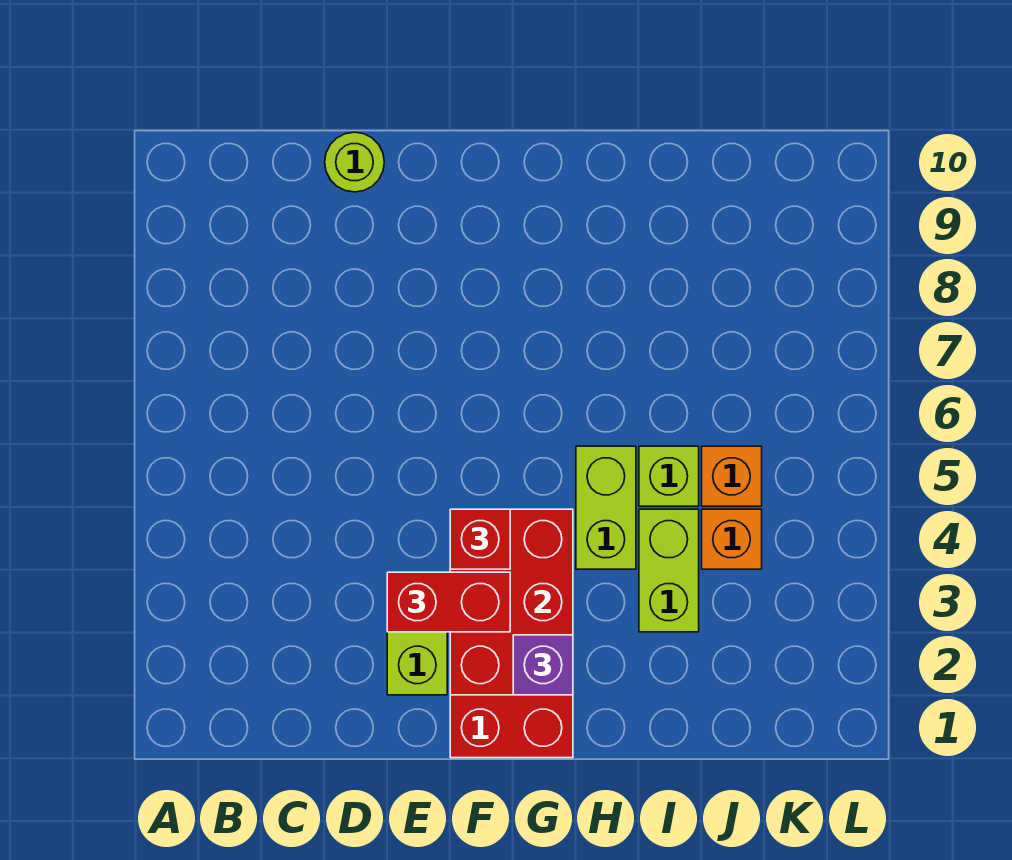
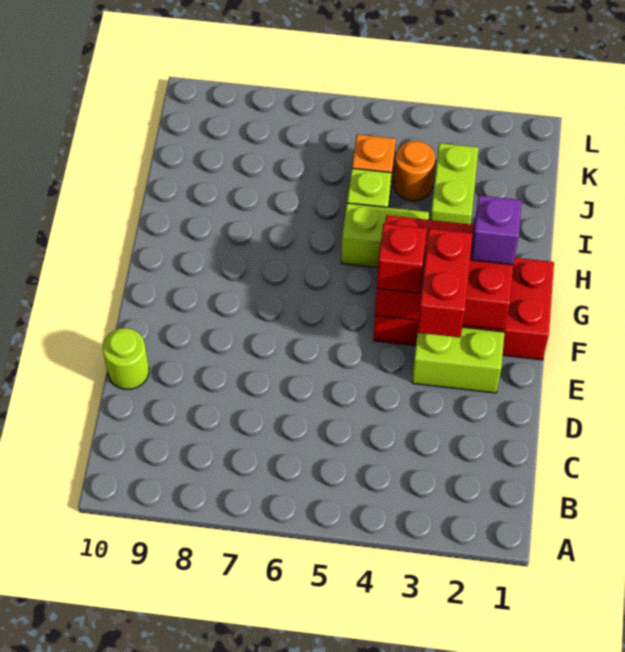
lime 1x2 brick [639,509,699,632] -> lime 1x2 brick turned to [430,143,478,224]
orange 1x1 brick [702,509,762,569] -> orange 1x1 round brick [394,141,435,201]

